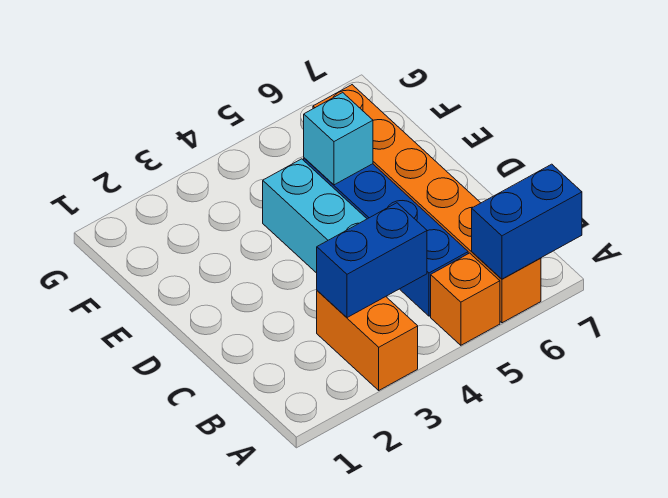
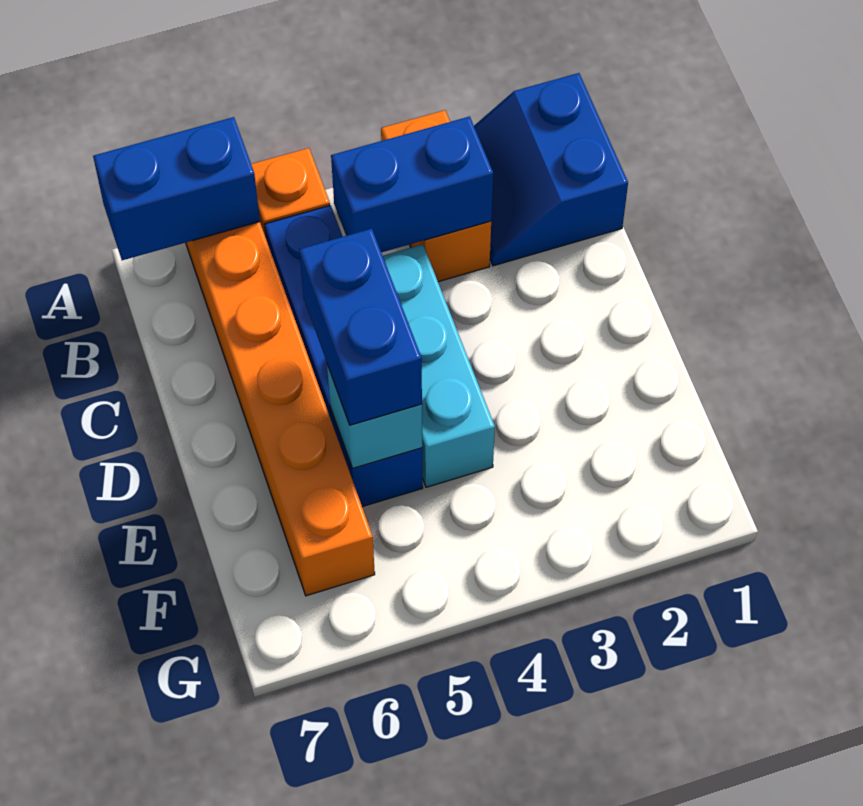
none -> blue 2x2 slope [474,73,628,266]
none -> blue 1x2 brick [299,229,422,425]

